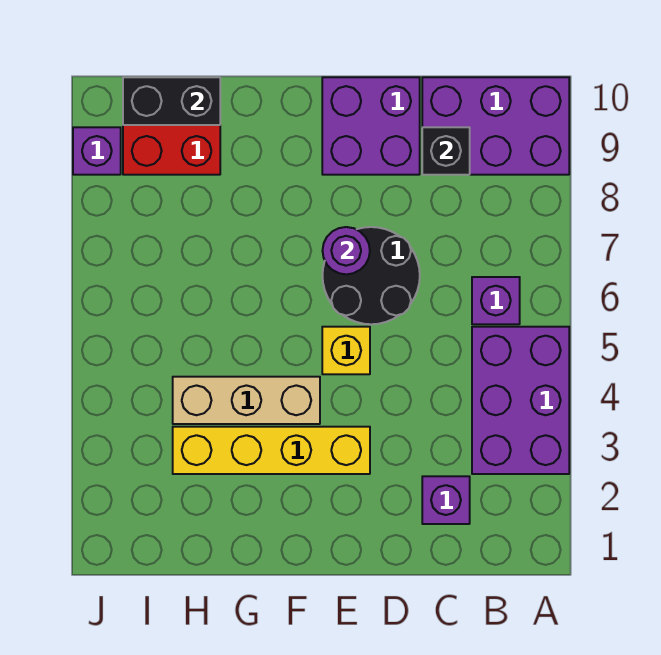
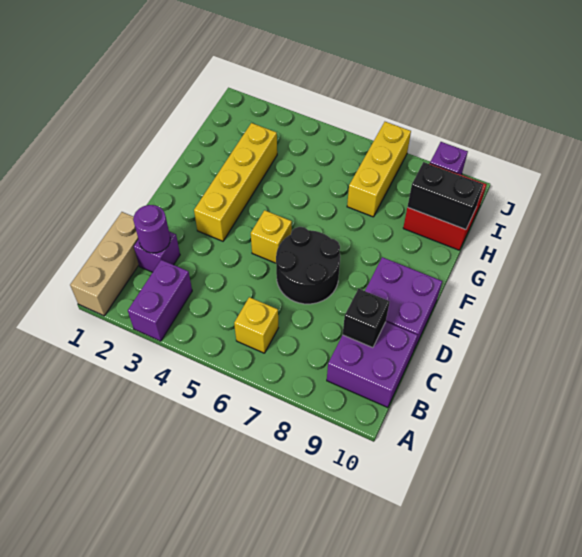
purple 2x3 brick [472,327,569,474] -> purple 1x2 brick [128,260,192,341]
purple 2x3 brick [422,77,569,175] -> purple 2x2 brick [327,322,418,408]
purple 1x1 brick [472,277,520,324] -> yellow 1x1 brick [234,297,278,353]
purple 1x1 round brick [323,227,370,274] -> purple 1x1 round brick moved to [133,205,170,253]
tan 1x3 brick [173,377,320,424] -> tan 1x3 brick moved to [70,212,139,316]
none -> yellow 1x3 brick [347,122,411,217]
black 1x2 brick [123,77,220,125] -> black 1x2 brick turned to [407,162,483,230]

